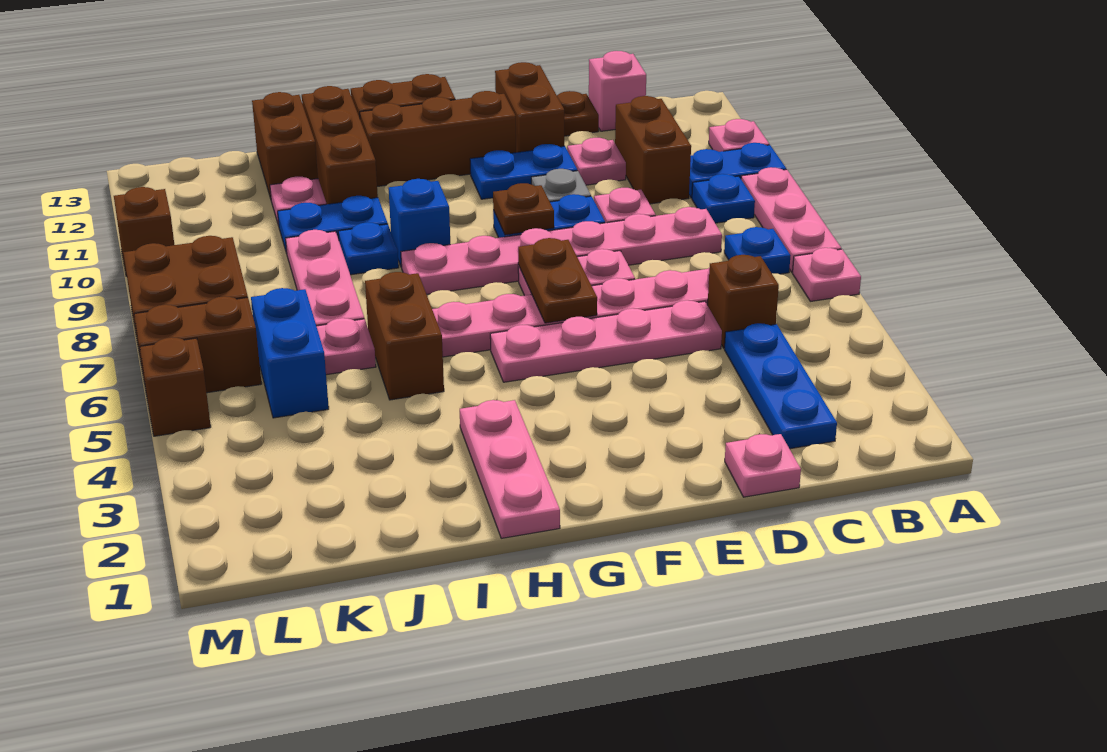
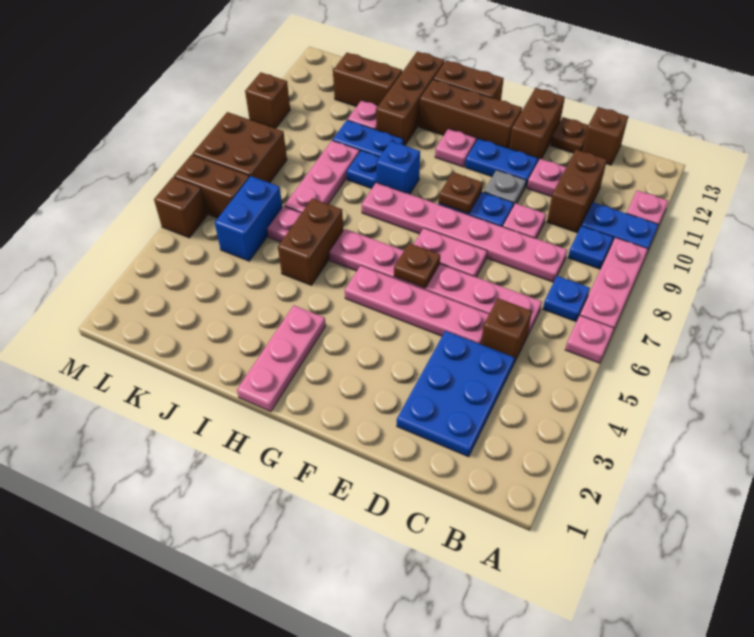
blue 1x3 plate [724,323,837,449] -> blue 2x3 plate [397,331,514,457]
pink 1x1 brick [589,51,646,131] -> brown 1x1 brick [582,107,628,165]
pink 1x1 plate [725,434,801,497] -> pink 1x1 plate moved to [435,129,477,167]
brown 1x2 plate [518,238,597,323] -> brown 1x1 plate [394,243,440,288]
brown 1x2 brick [252,92,318,199] -> brown 1x2 brick turned to [333,53,402,107]

